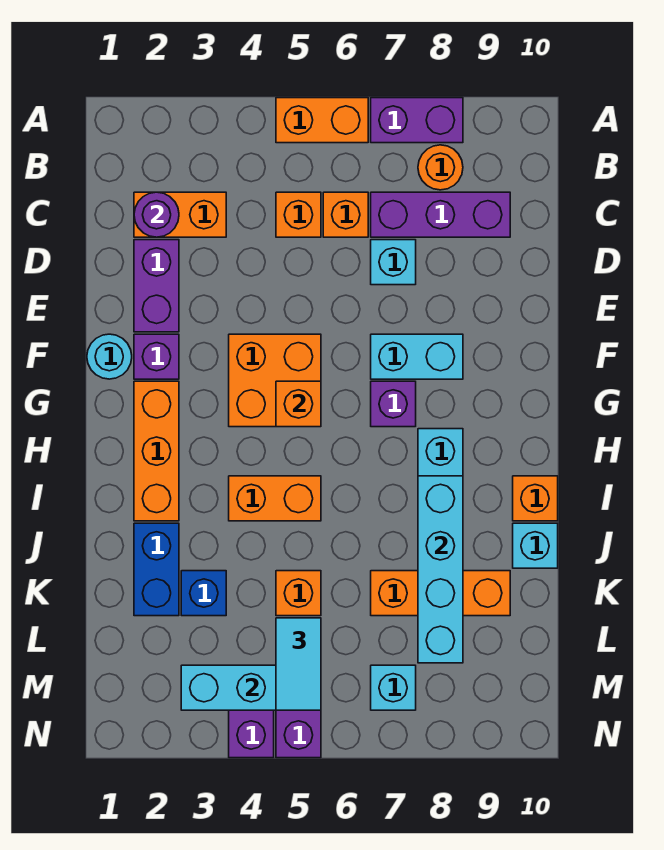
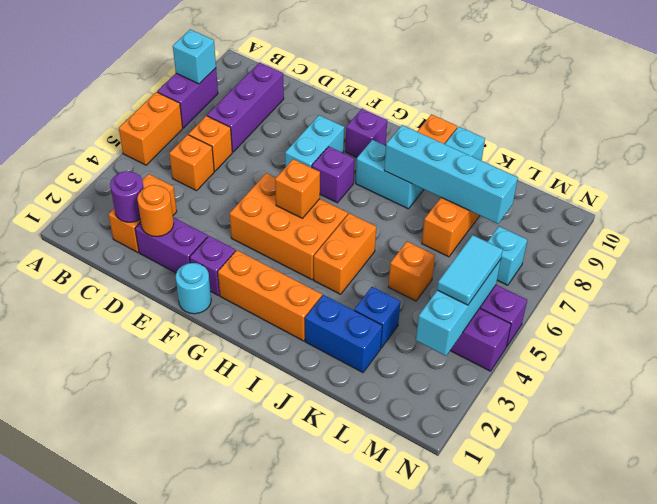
orange 1x1 round brick [418,145,463,190] -> orange 1x1 round brick moved to [137,185,174,237]
cyan 1x1 brick [371,240,416,285] -> cyan 1x1 brick moved to [173,29,216,84]
orange 2x2 brick [229,334,321,427] -> orange 2x3 brick [230,173,348,280]
none -> purple 1x1 brick [345,109,387,157]
cyan 1x2 tile [276,618,321,710] -> cyan 1x2 tile turned to [437,235,503,305]

